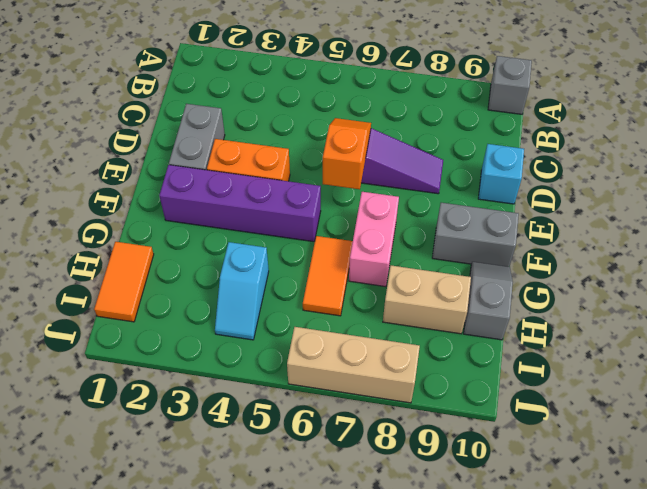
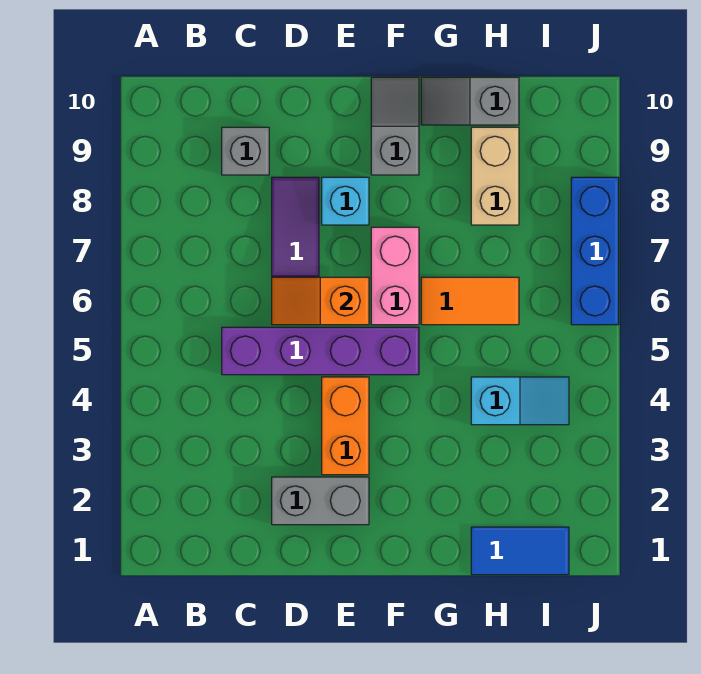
grey 1x1 brick [488,56,532,114] -> grey 1x1 brick moved to [222,127,269,175]
cyan 1x1 brick [478,144,524,204] -> cyan 1x1 brick moved to [322,177,369,225]
purple 1x4 brick [159,165,321,242] -> purple 1x4 brick turned to [222,327,419,375]
pink 1x2 brick [349,192,399,287] -> pink 1x2 brick turned to [371,227,419,325]
grey 1x2 brick [432,203,519,267] -> grey 1x2 slope [371,77,419,175]
orange 1x2 tile [94,242,154,322] -> blue 1x2 tile [471,527,569,575]
tan 1x3 brick [287,327,420,403] -> blue 1x3 brick [571,177,619,325]

